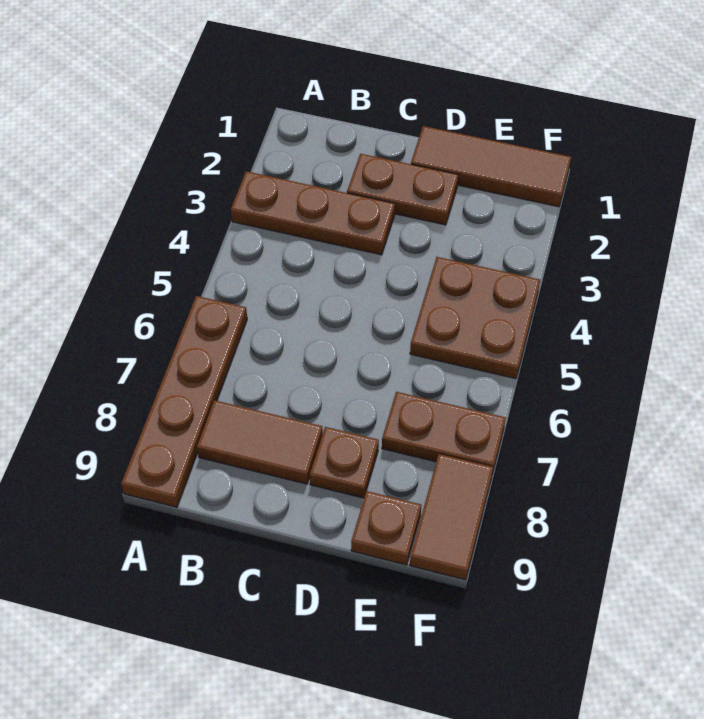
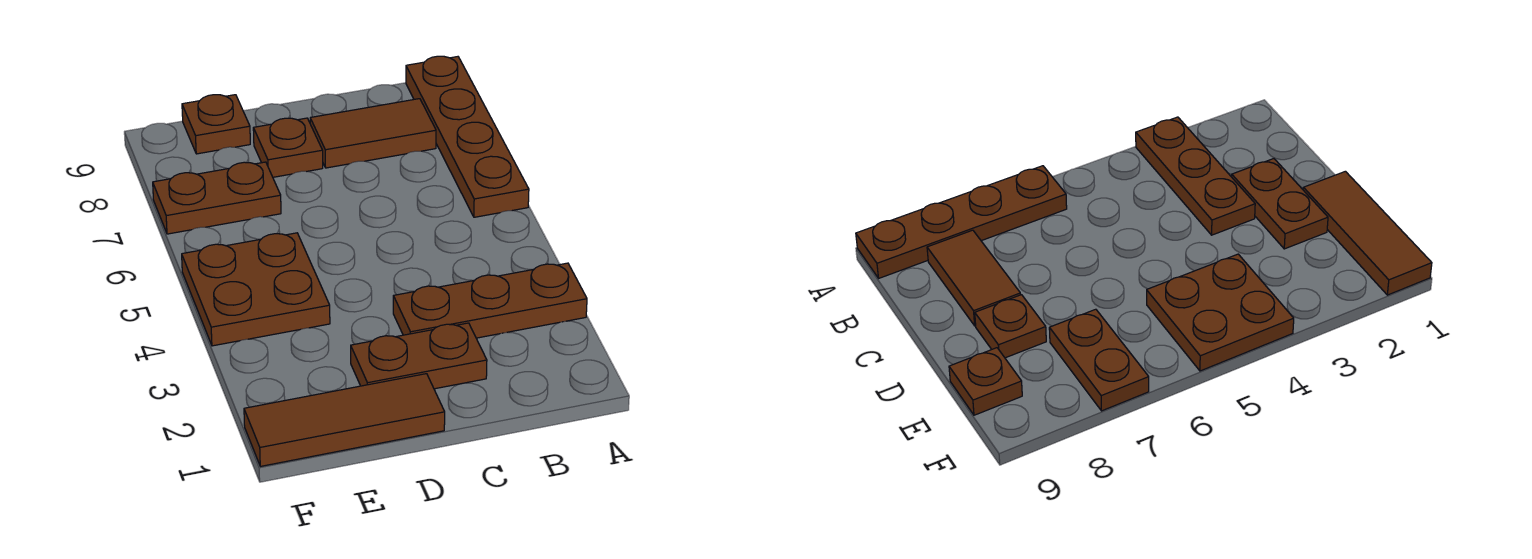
brown 1x2 tile [410,454,493,580] -> none

